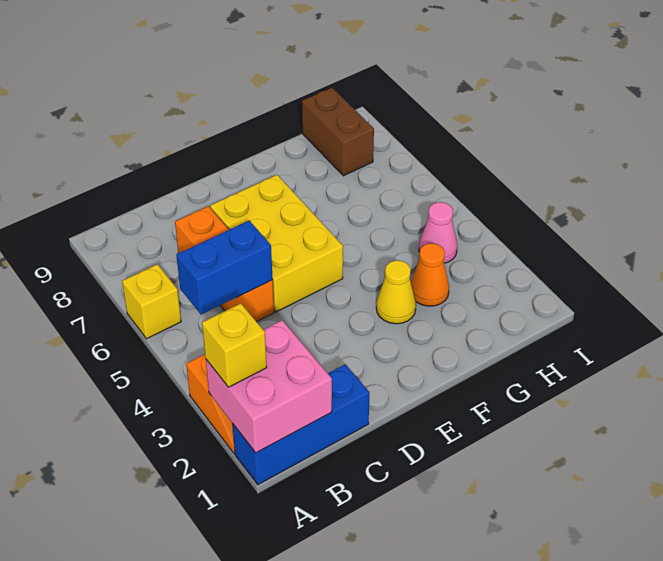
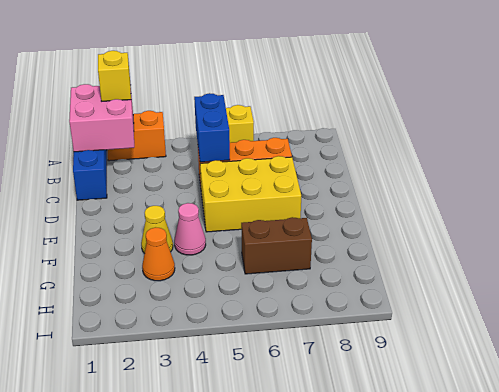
pink 1x1 cone [419,202,457,263] -> pink 1x1 cone moved to [174,203,206,255]
brown 1x2 brick [302,88,374,176] -> brown 1x2 brick moved to [241,217,312,274]

